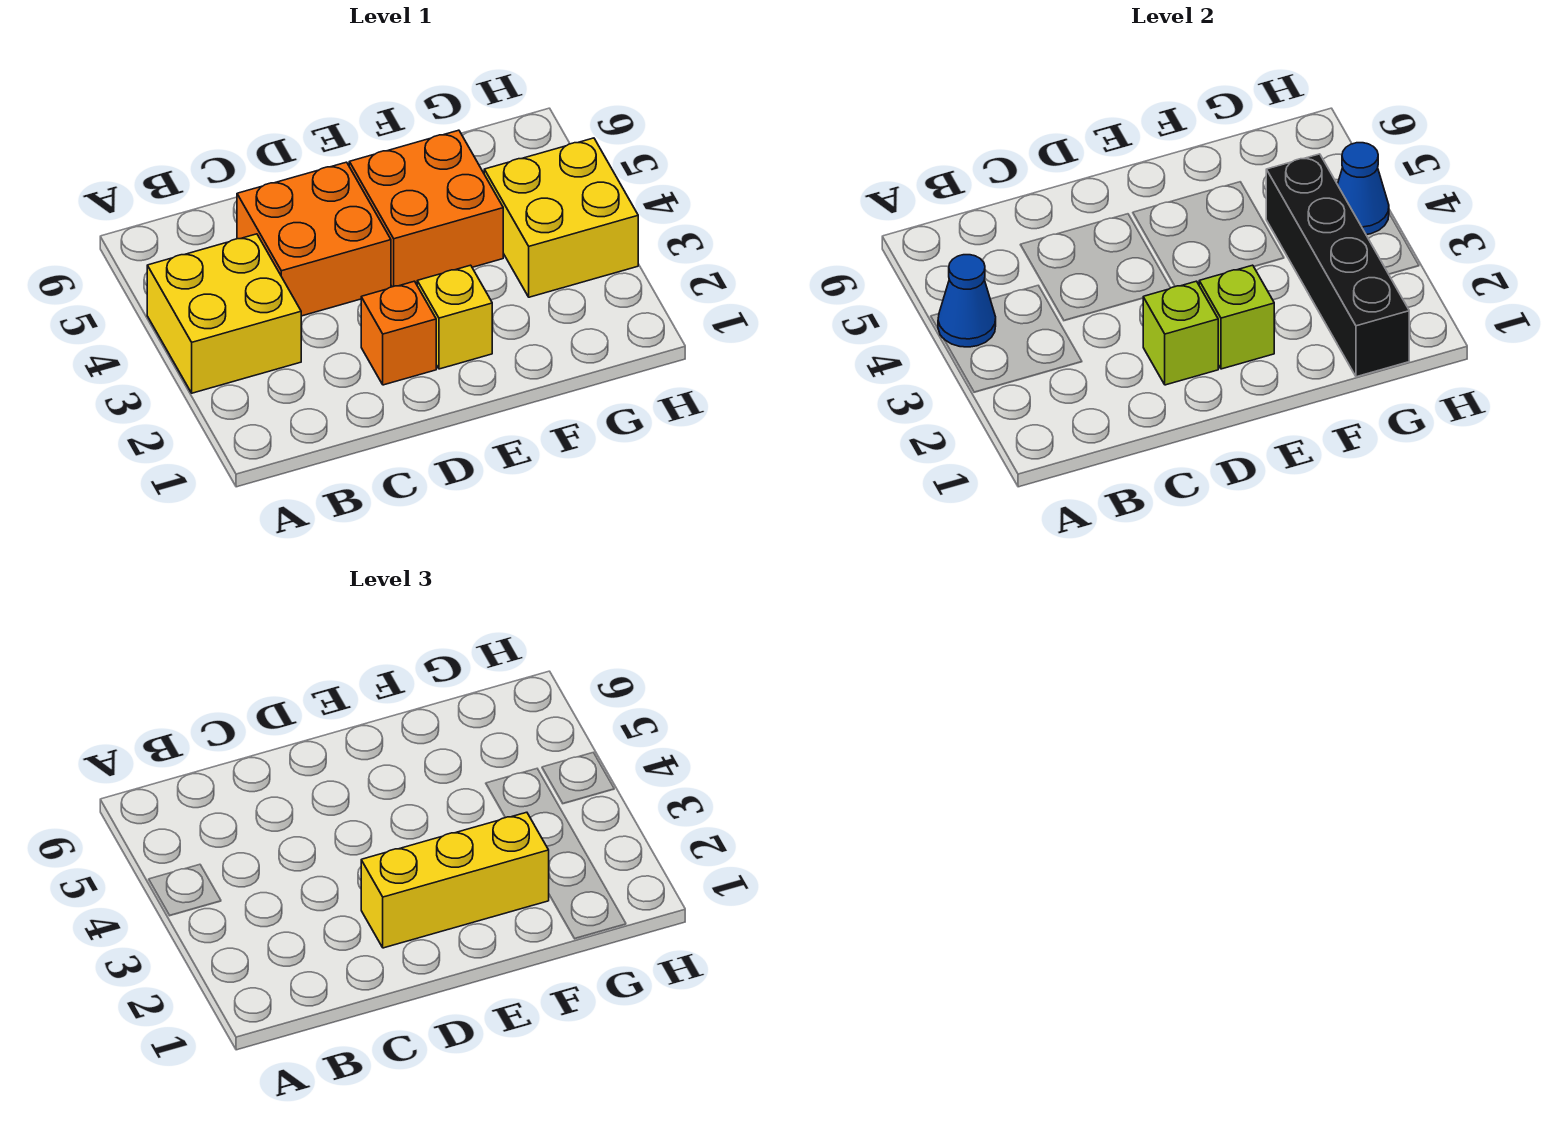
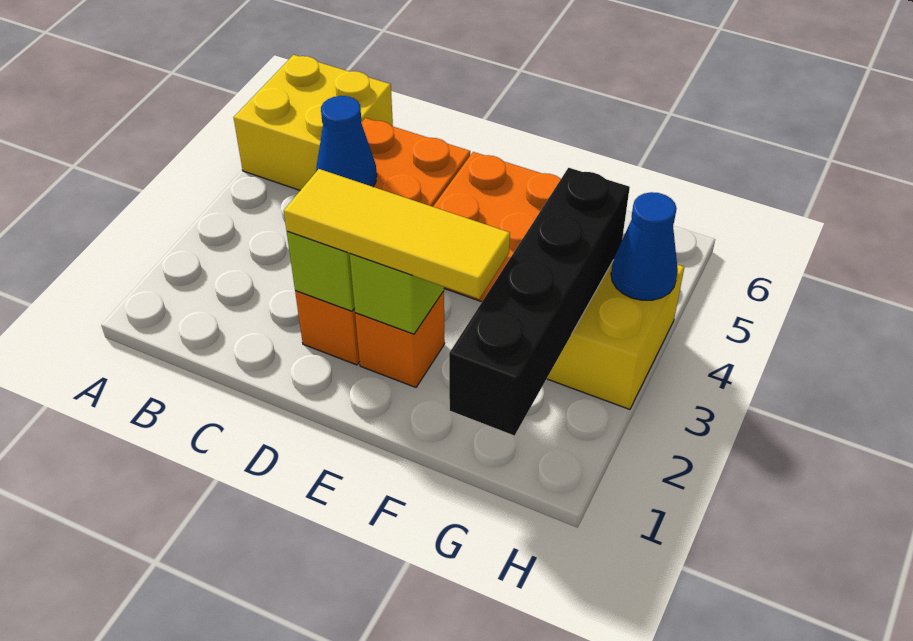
yellow 2x2 brick [147,234,301,393] -> yellow 2x2 brick moved to [234,55,393,190]
blue 1x1 cone [938,255,996,347] -> blue 1x1 cone moved to [316,96,377,187]
yellow 1x3 brick [361,812,549,948] -> yellow 1x3 tile [284,169,510,299]
yellow 1x1 brick [417,265,492,369] -> orange 1x1 brick [355,291,445,387]

